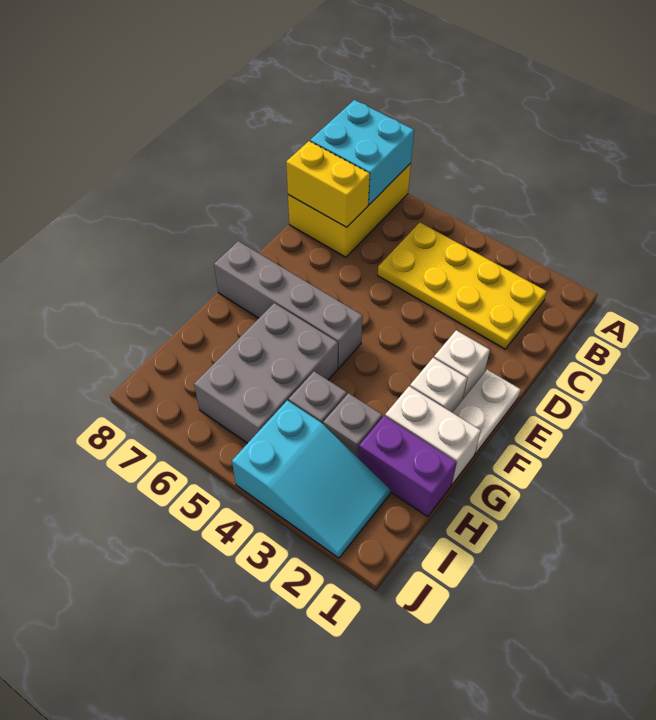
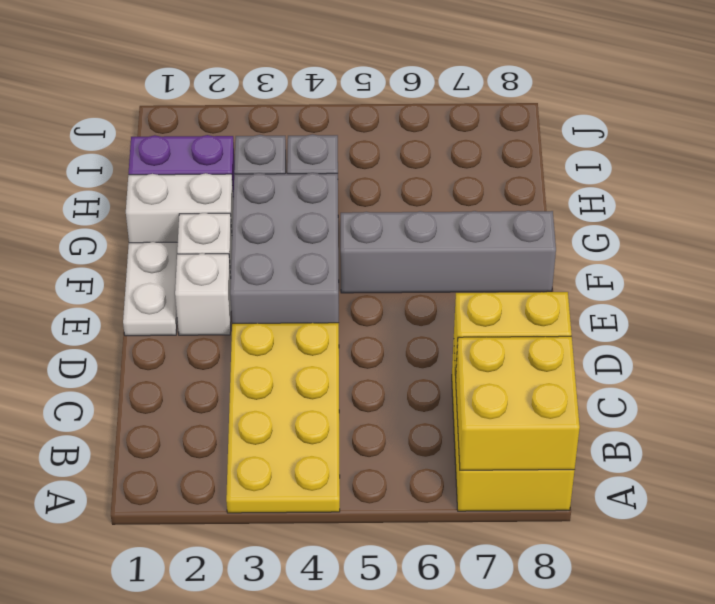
cyan 2x2 brick [310,100,414,205] -> yellow 2x2 brick [456,336,580,470]
yellow 2x4 plate [378,223,547,349] -> yellow 2x4 plate turned to [226,323,340,513]
grey 2x3 brick [194,303,338,443] -> grey 2x3 brick moved to [230,173,339,323]
cyan 2x3 slope [232,400,391,558] -> none

